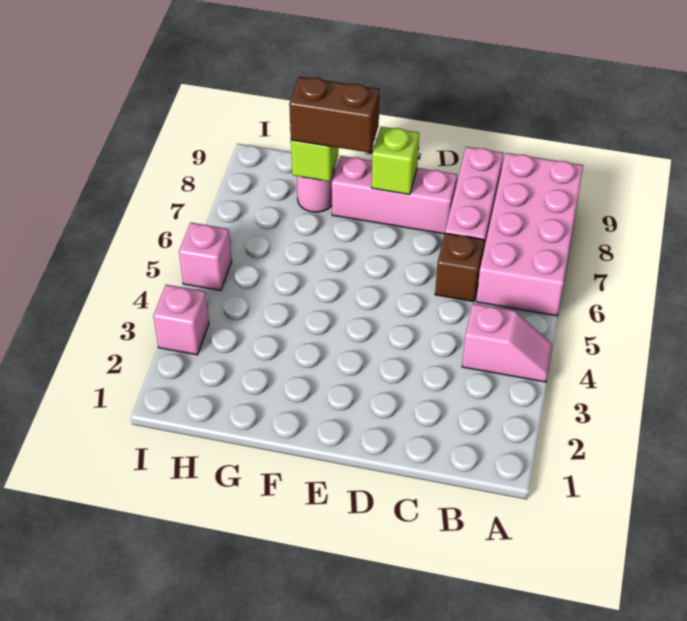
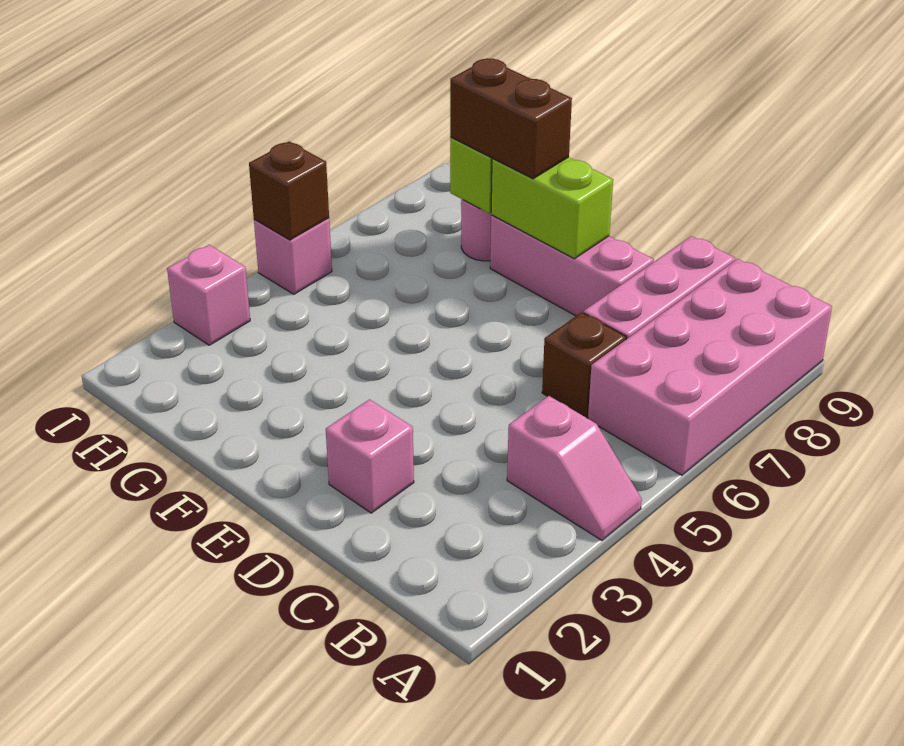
none -> pink 1x1 brick [326,399,414,513]
lime 1x1 brick [372,127,419,194] -> lime 1x2 brick [491,157,613,259]
none -> brown 1x1 brick [249,142,329,240]

